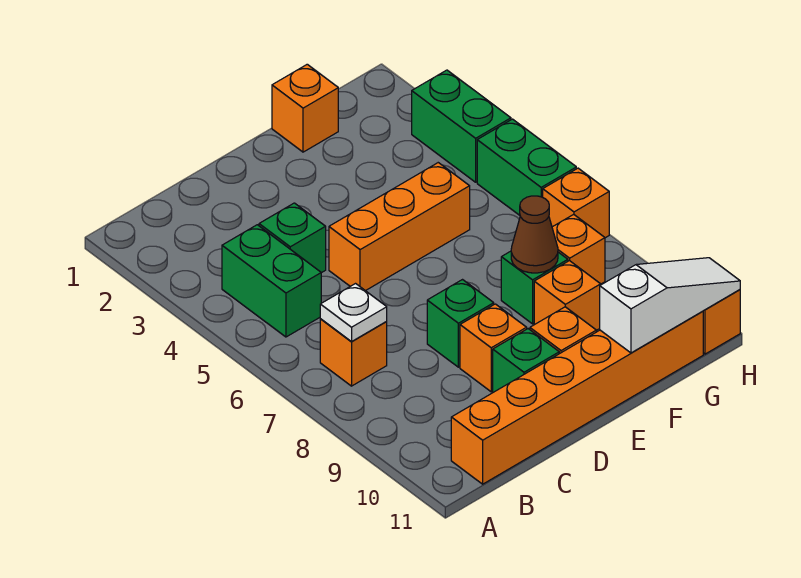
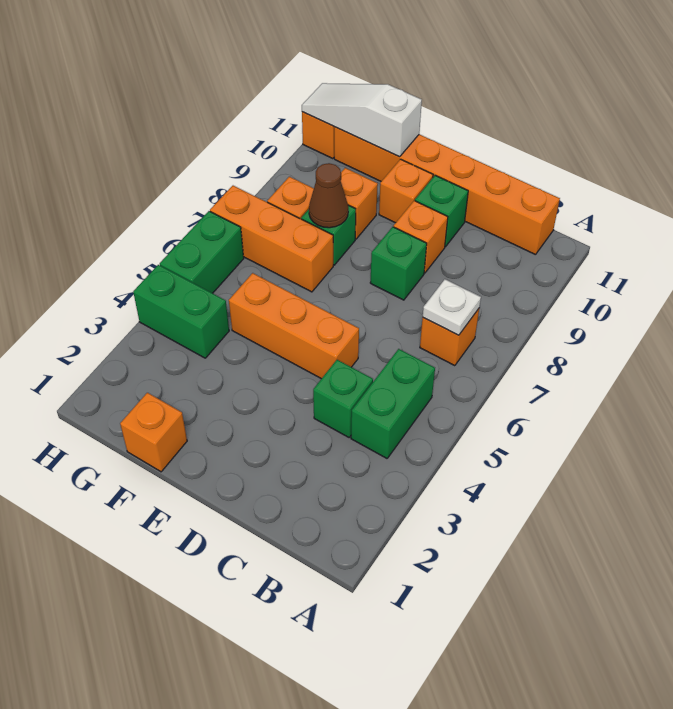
green 1x2 brick [412,70,511,182] -> green 1x2 brick turned to [133,265,229,358]
orange 1x1 brick [543,168,609,238] -> orange 1x3 brick [210,186,333,292]

